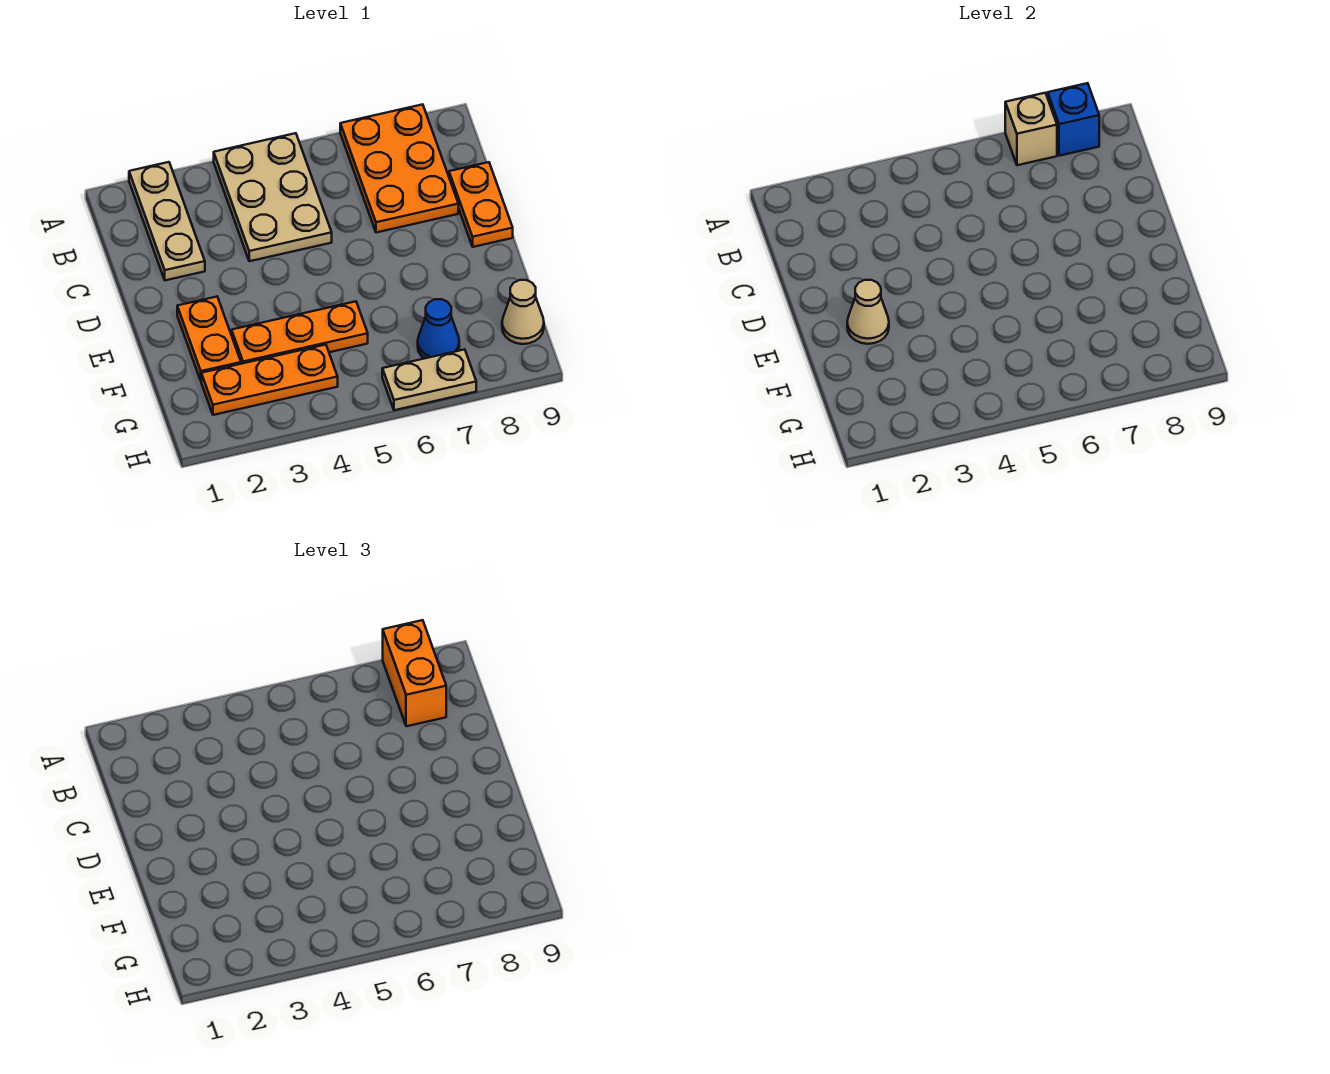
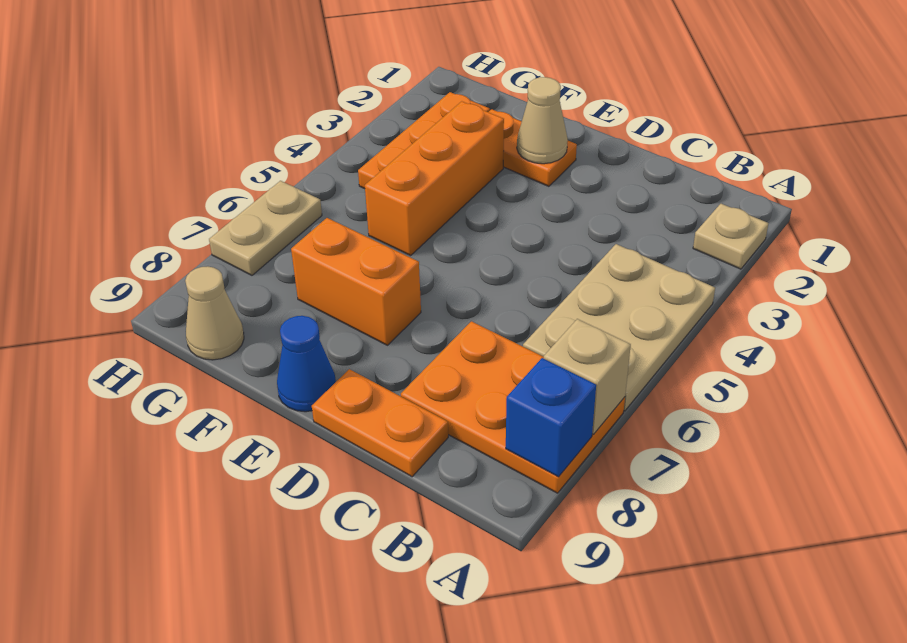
tan 1x3 plate [129,162,205,280] -> tan 1x1 plate [693,204,768,269]
tan 2x3 plate [214,133,332,261] -> tan 2x3 plate turned to [523,244,715,411]
orange 1x2 brick [383,620,446,726] -> orange 1x2 brick moved to [291,218,421,345]
orange 1x3 plate [232,301,368,364] -> orange 1x3 brick [365,101,504,255]
blue 1x1 cone [418,299,459,359] -> blue 1x1 cone moved to [277,316,336,412]

